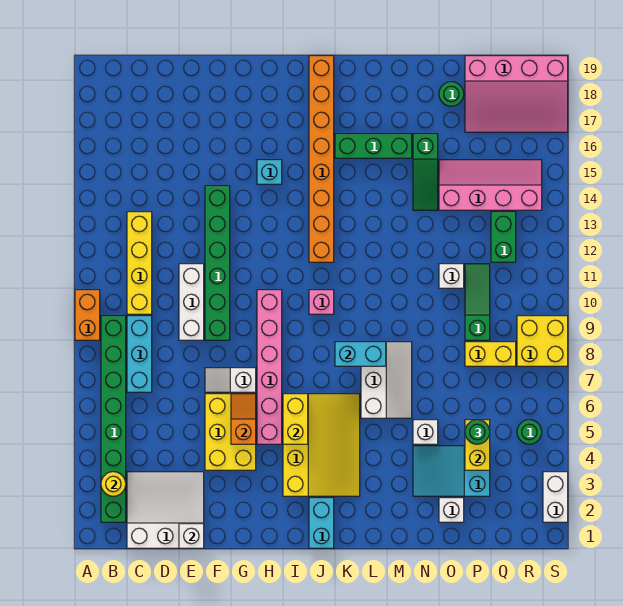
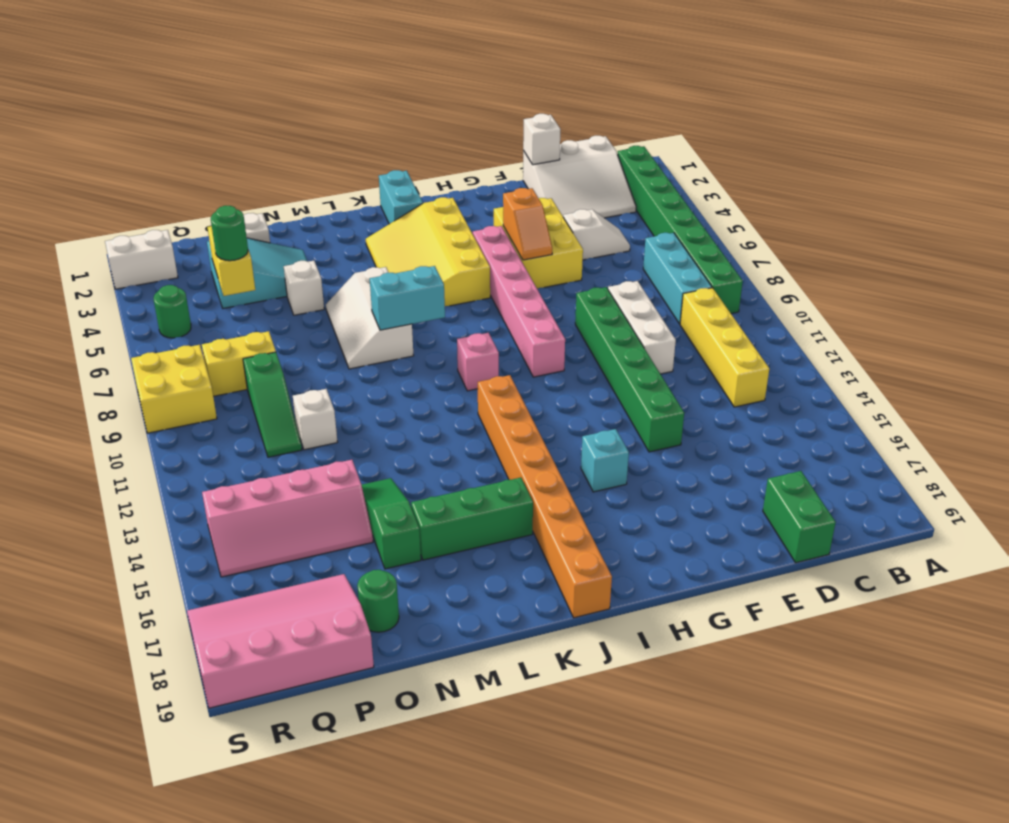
orange 1x2 brick [75,290,100,340] -> none
yellow 1x1 round brick [101,472,126,496] -> none
white 1x2 slope [205,368,256,392] -> white 1x2 slope moved to [563,209,630,260]
yellow 1x2 brick [283,394,308,444] -> none
green 1x2 brick [491,212,516,262] -> green 1x2 brick moved to [763,471,836,563]
white 1x2 brick [543,472,568,522] -> white 1x2 brick turned to [105,230,178,289]

